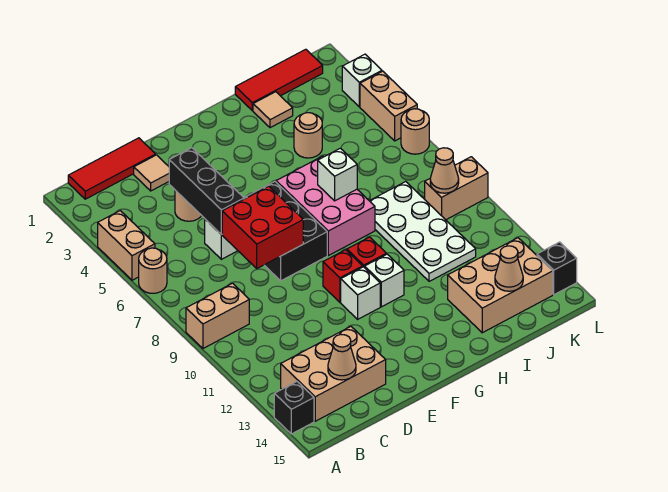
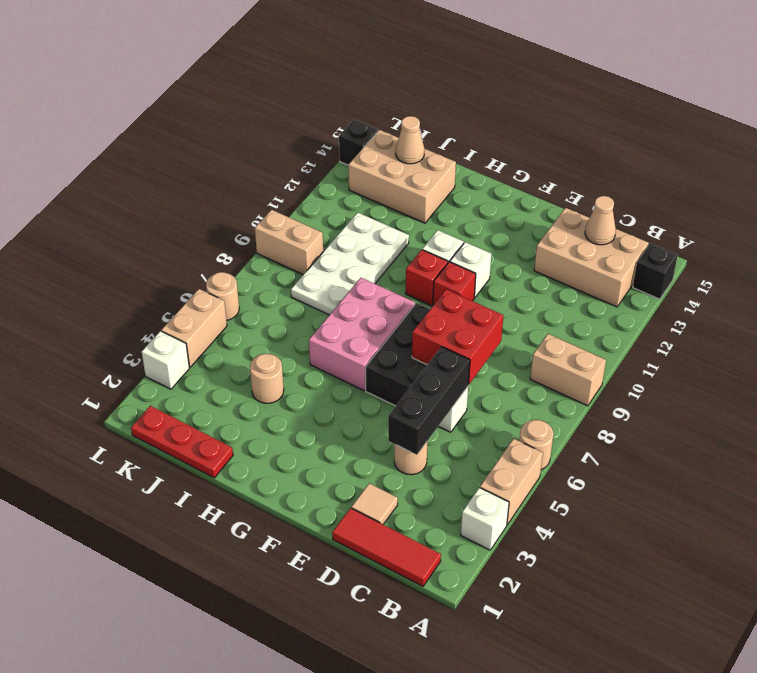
white 1x1 brick [318,148,357,201] -> white 1x1 brick moved to [461,488,509,550]
red 1x3 tile [235,49,323,111] -> red 1x3 plate [131,406,233,478]
tan 1x1 tile [253,92,293,128] -> none
tan 1x1 cone [430,148,459,193] -> none

